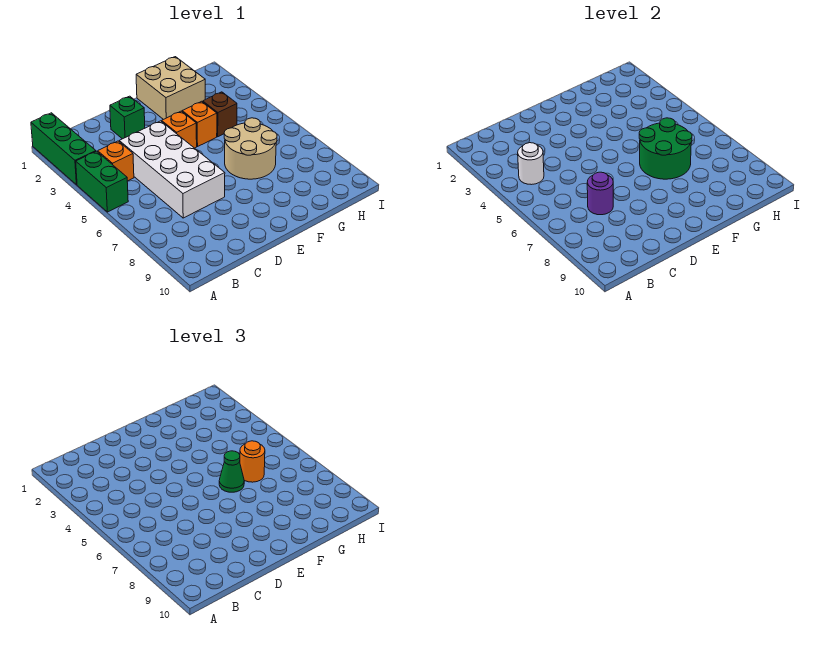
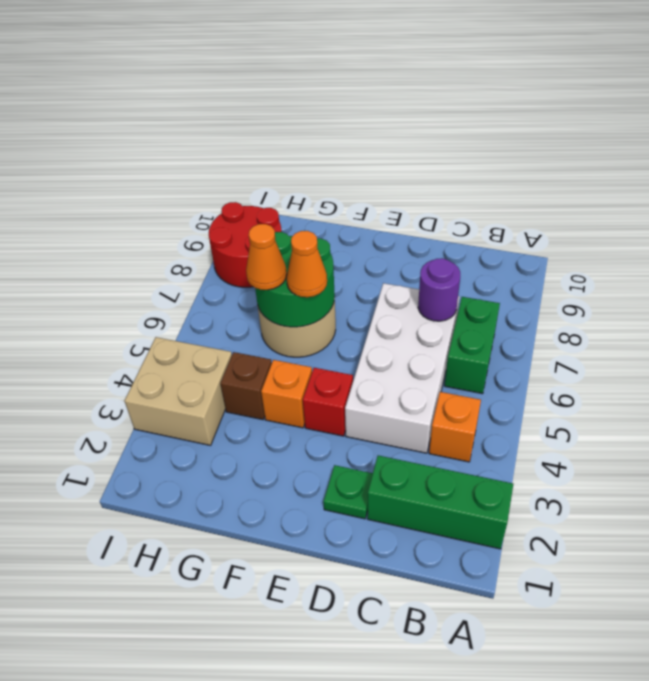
green 1x3 brick [31,113,96,185] -> green 1x3 brick turned to [367,455,513,549]
green 1x2 brick [76,151,128,212] -> green 1x2 brick moved to [444,297,500,394]
white 1x1 round brick [518,143,544,185] -> none
green 1x1 brick [110,96,145,139] -> green 1x1 plate [323,465,373,519]
orange 1x1 brick [162,111,197,148] -> red 1x1 brick [303,368,353,436]
tan 2x2 brick [136,57,205,120] -> tan 2x2 brick moved to [124,337,232,445]
green 1x1 cone [219,451,244,492] -> orange 1x1 cone [287,231,327,297]
orange 1x1 round brick [240,441,265,482] -> orange 1x1 cone [246,224,287,290]
none -> red 2x2 round brick [209,202,282,287]

